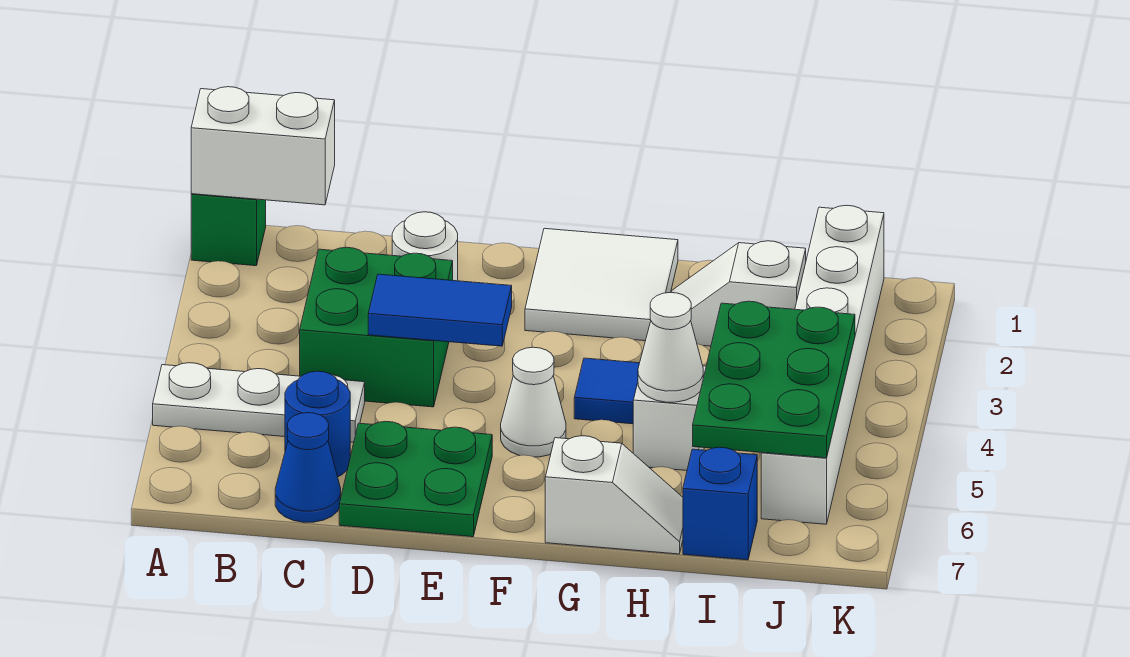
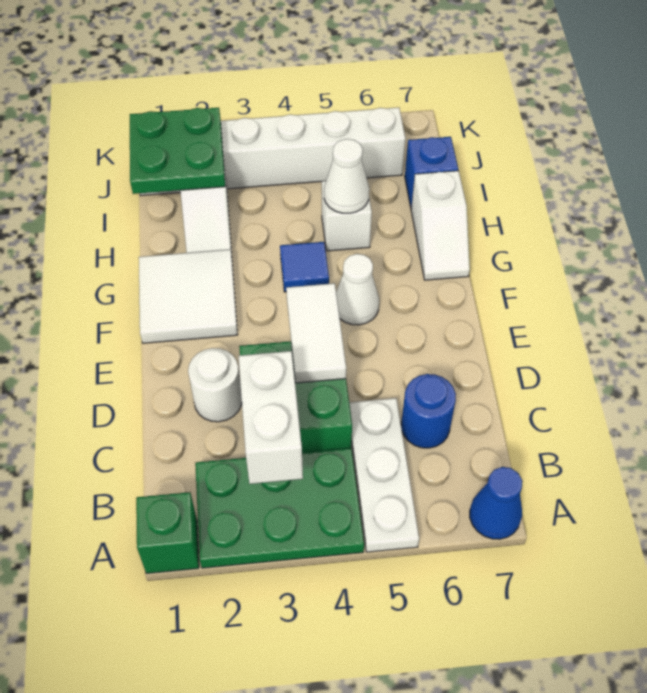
white 1x2 brick [191,87,335,205] -> white 1x2 brick moved to [239,351,303,484]
blue 1x1 cone [275,413,341,522] -> blue 1x1 cone moved to [470,467,522,539]
blue 1x2 tile [368,274,512,346] -> white 1x2 tile [286,283,346,383]
green 2x2 plate [339,421,492,537] -> green 2x2 plate moved to [130,108,225,194]
white 1x2 slope [545,436,683,554] -> white 1x2 slope turned to [411,171,470,280]
green 2x3 plate [693,301,855,458] -> green 2x3 plate moved to [195,448,364,568]

